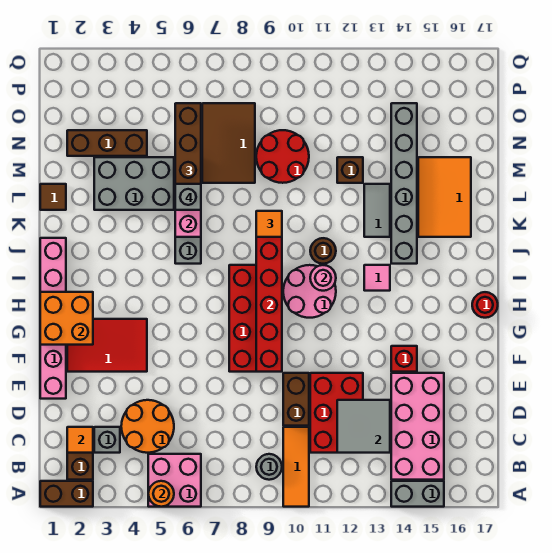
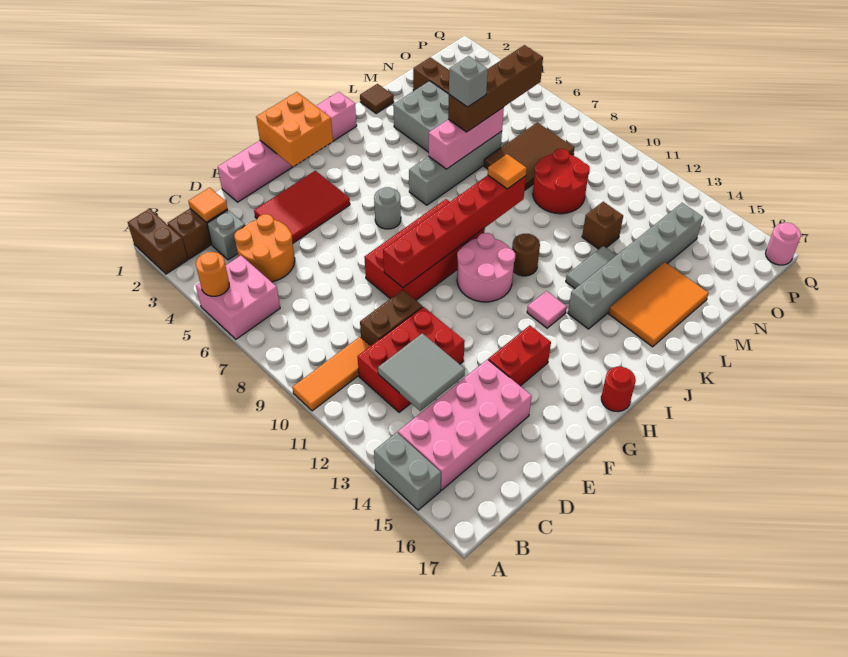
grey 1x1 round brick [256,454,282,480] -> grey 1x1 round brick moved to [374,187,401,229]
red 2x3 tile [67,319,147,372] -> red 2x3 tile turned to [254,171,350,243]
red 1x1 brick [391,346,417,372] -> red 1x2 brick [488,325,551,386]
pink 1x1 round brick [310,265,336,291] -> pink 1x1 round brick moved to [766,223,801,265]

